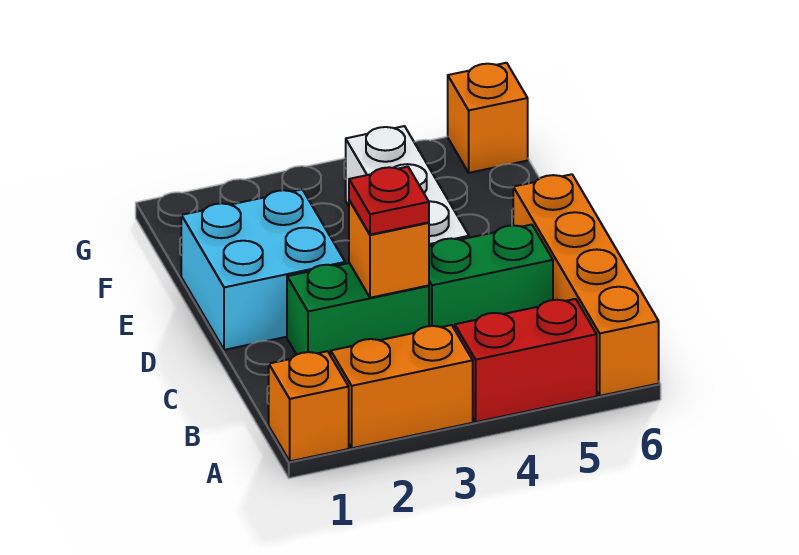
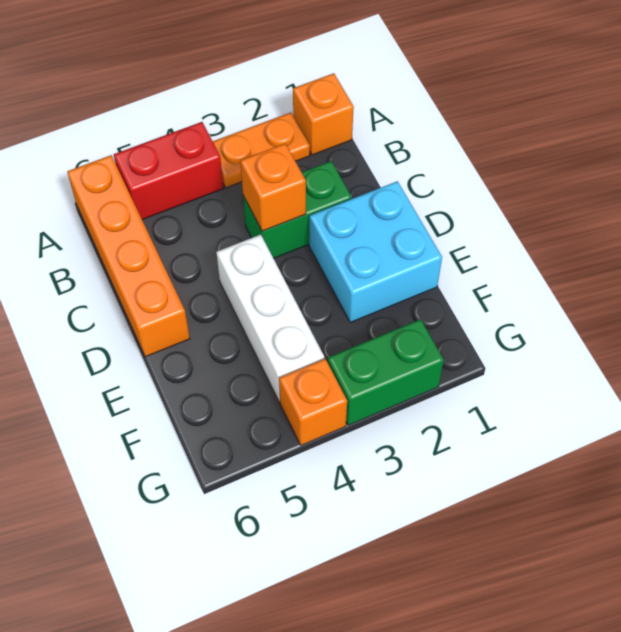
orange 1x2 brick [331,325,473,448] -> orange 1x2 plate [213,112,310,188]
red 1x1 plate [349,167,429,235] -> none
green 1x2 brick [429,225,553,329] -> green 1x2 brick moved to [328,319,444,425]
orange 1x1 brick [448,63,528,173] -> orange 1x1 brick moved to [279,359,347,445]

